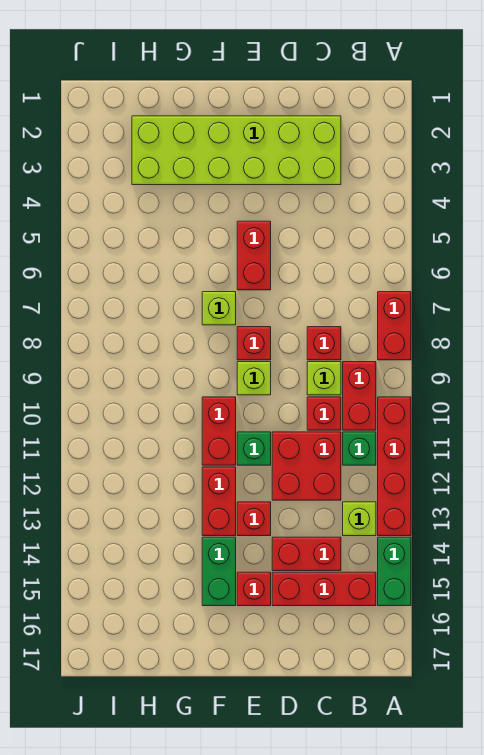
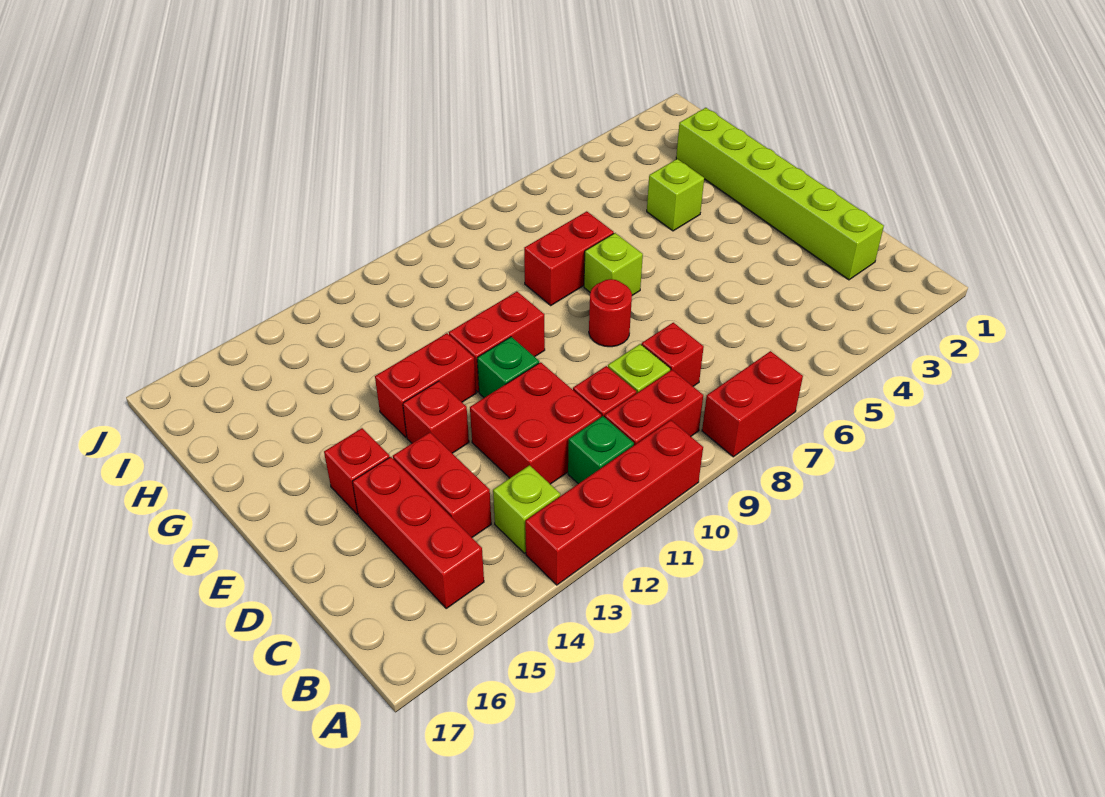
green 1x2 brick [378,537,411,606] -> none
lime 2x6 brick [132,116,341,185] -> lime 1x6 brick [676,108,884,280]
red 1x2 brick [237,221,271,290] -> red 1x2 brick moved to [524,211,614,305]
red 1x1 brick [237,327,271,360] -> red 1x1 round brick [589,279,632,347]
lime 1x1 brick [237,362,271,395] -> lime 1x1 brick moved to [647,159,704,231]
green 1x2 brick [202,537,236,606] -> none

